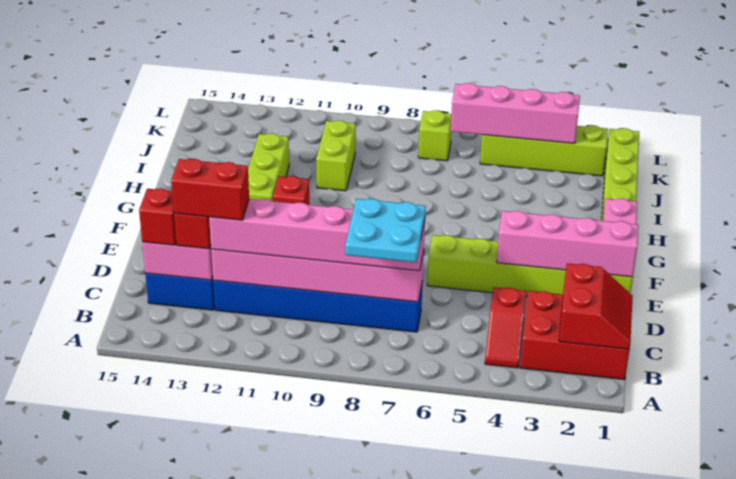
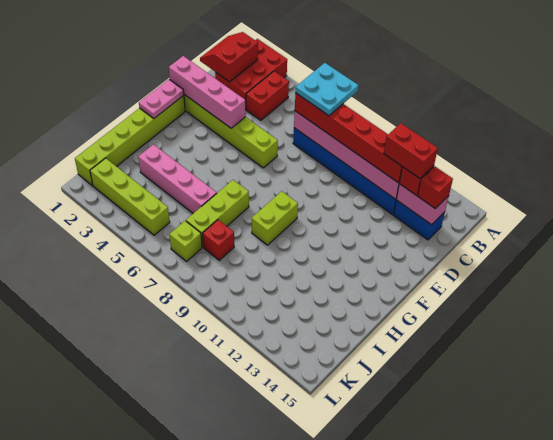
red 2x3 brick [520,291,629,380] -> red 2x3 brick turned to [215,39,287,110]
red 1x2 slope [485,287,526,368] -> red 1x2 brick [246,71,289,120]
pink 1x6 brick [209,199,425,271] -> red 1x6 brick [295,93,402,183]
red 1x1 brick [273,176,309,205] -> red 1x1 brick moved to [203,220,234,260]
lime 1x3 brick [248,133,289,201] -> lime 1x3 brick moved to [186,180,249,247]
lime 1x2 brick [316,120,356,191] -> lime 1x2 brick moved to [252,191,298,245]
pink 1x4 brick [451,83,580,143] -> pink 1x4 brick moved to [138,144,217,213]

